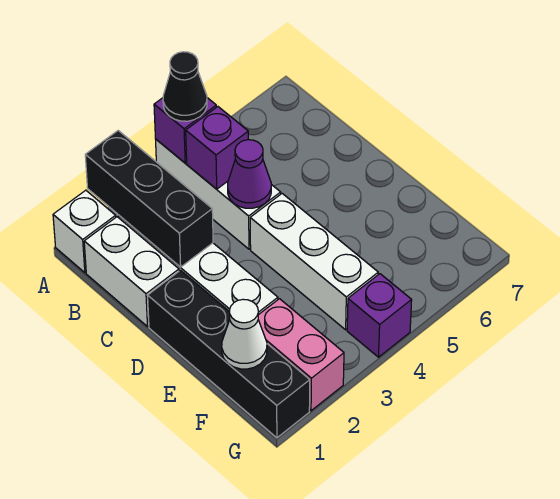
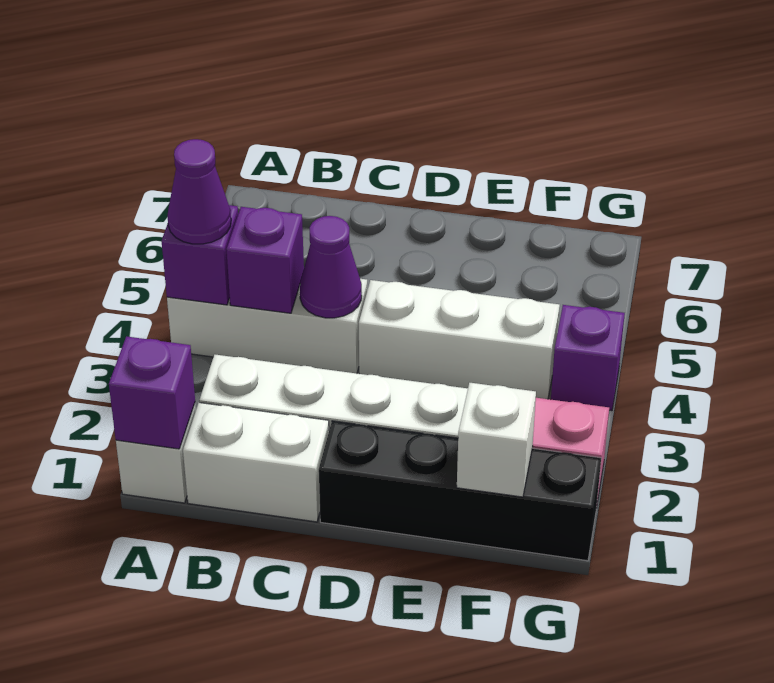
none -> purple 1x1 brick [109,336,195,449]
black 1x3 brick [85,131,213,267] -> none
black 1x1 cone [163,52,207,121] -> purple 1x1 cone [167,139,231,244]
white 1x1 cone [222,299,267,369] -> white 1x1 brick [457,383,536,497]

